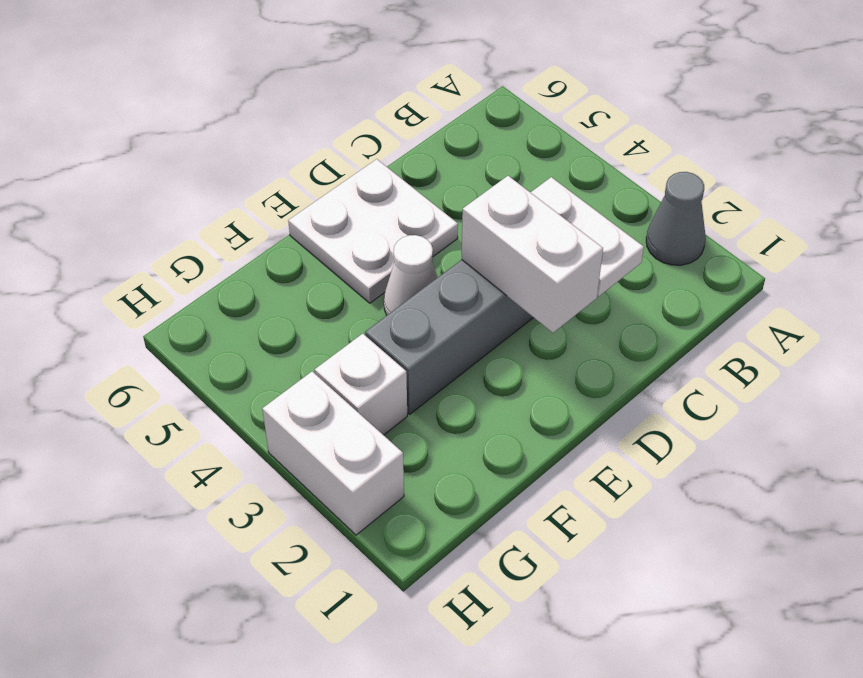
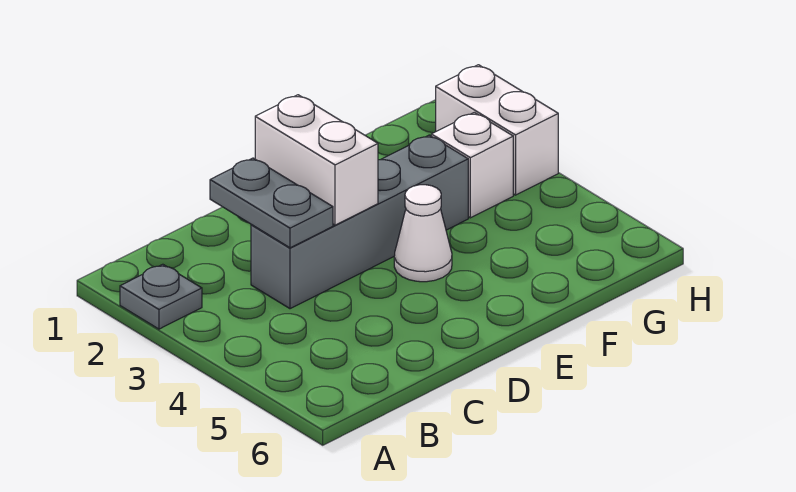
grey 1x1 cone [646,172,706,265] -> grey 1x1 plate [120,264,202,329]
white 1x2 plate [530,177,644,296] -> grey 1x2 plate [210,158,333,248]
white 2x2 plate [288,159,458,303] -> none

